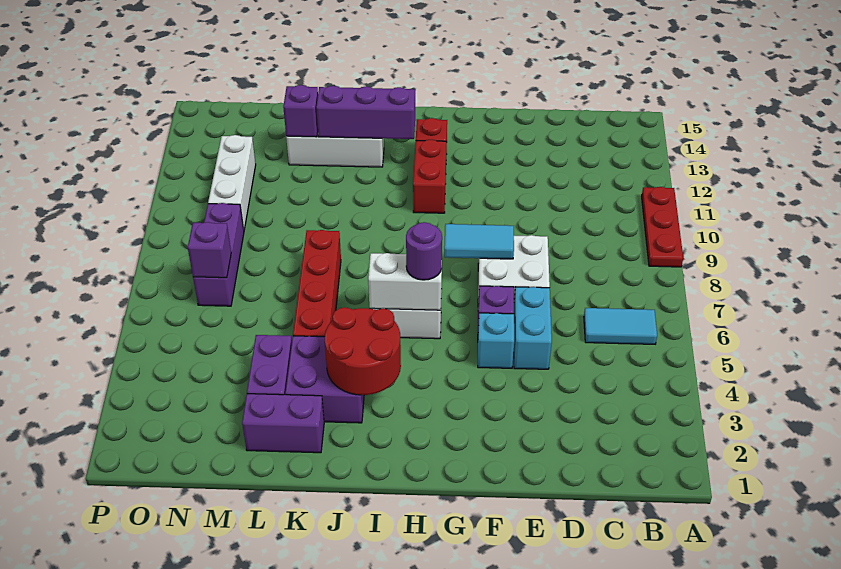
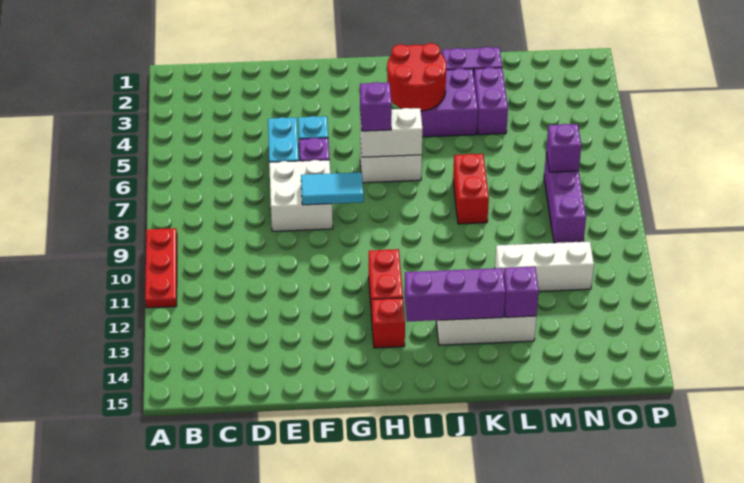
cyan 1x2 tile [584,308,657,344] -> none
purple 1x1 round brick [406,222,442,280] -> purple 1x1 brick [360,82,392,131]
red 1x4 brick [293,230,341,337] -> red 1x2 brick [453,154,489,224]
white 1x3 brick [208,135,256,230] -> white 1x3 brick turned to [495,241,594,291]

